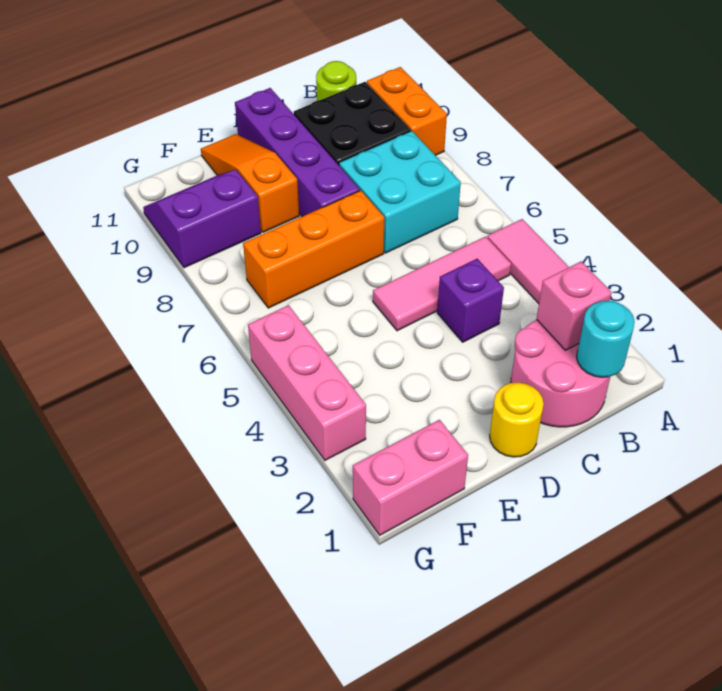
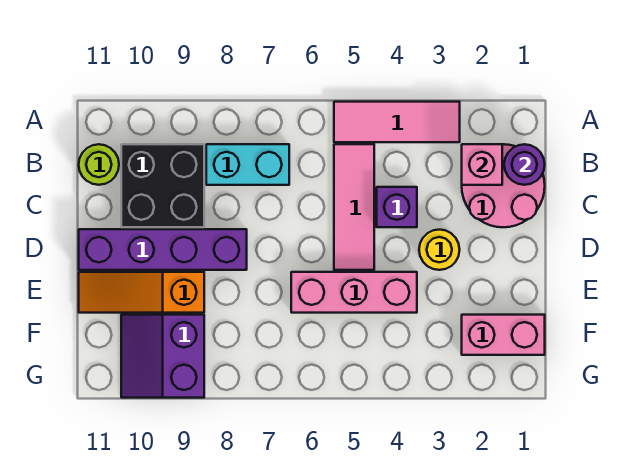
orange 1x2 brick [367,67,447,155] -> none
cyan 1x1 round brick [577,301,635,377] -> purple 1x1 round brick [504,144,545,185]
cyan 2x2 brick [339,131,461,253] -> cyan 1x2 brick [206,144,289,185]
yellow 1x1 round brick [490,382,544,457] -> yellow 1x1 round brick moved to [419,230,460,270]
orange 1x3 brick [243,191,384,308] -> none
pink 1x2 brick [353,420,468,535] -> pink 1x2 brick turned to [462,315,545,355]
pink 1x3 brick [248,305,366,460] -> pink 1x3 brick moved to [291,272,417,313]

